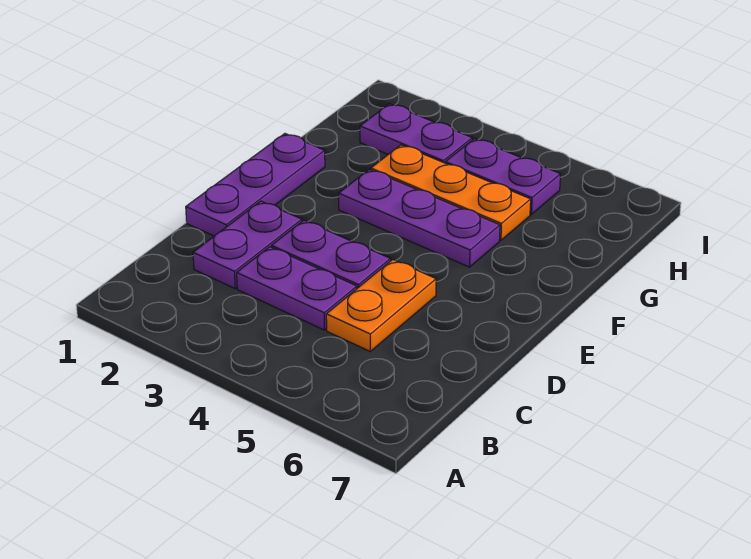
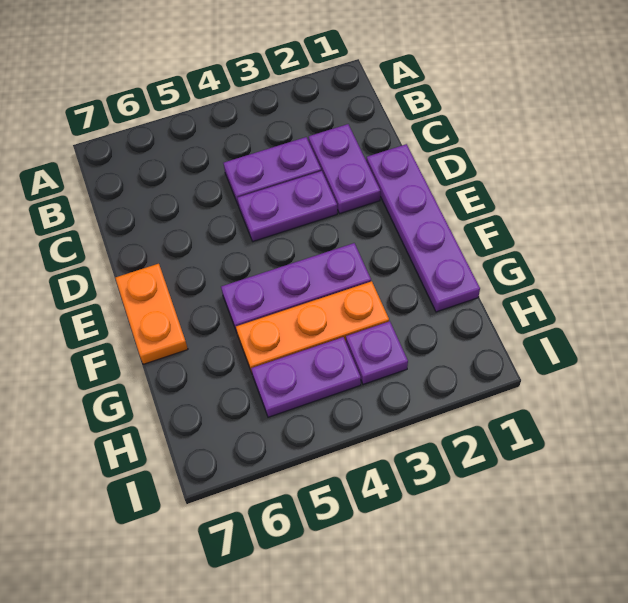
orange 1x2 plate [326,260,436,351] -> orange 1x2 plate moved to [115,264,188,364]
purple 1x3 plate [186,134,325,236] -> purple 1x4 plate [366,144,480,312]
purple 1x2 plate [360,104,472,163] -> purple 1x1 plate [346,321,408,385]

